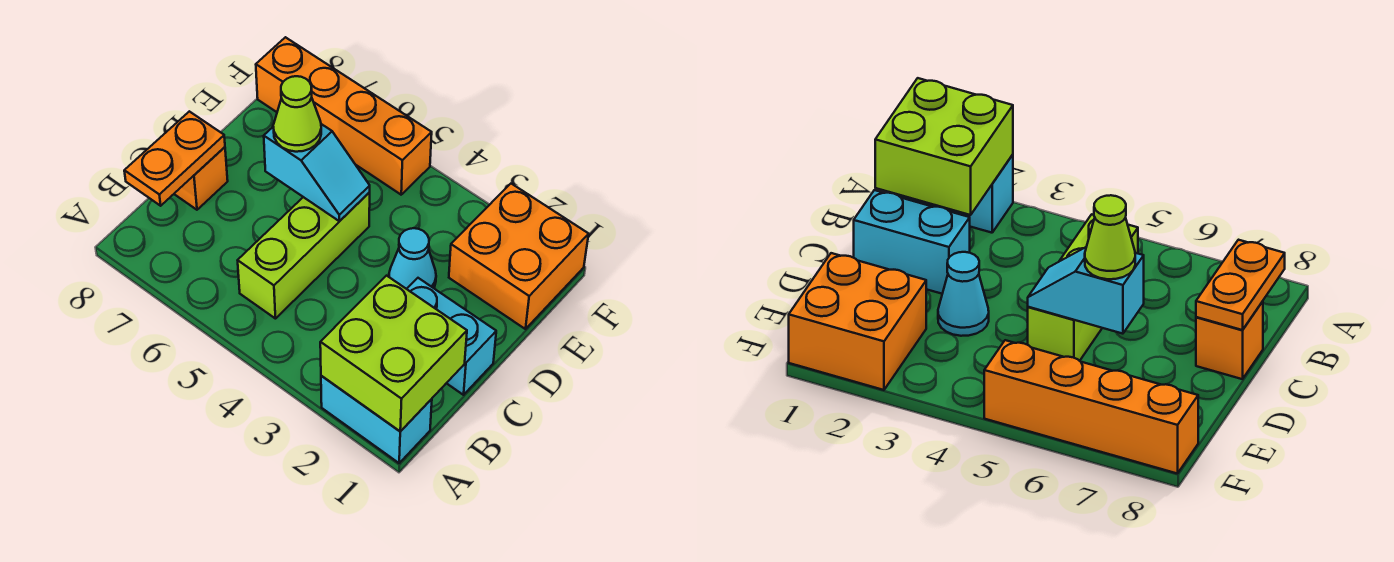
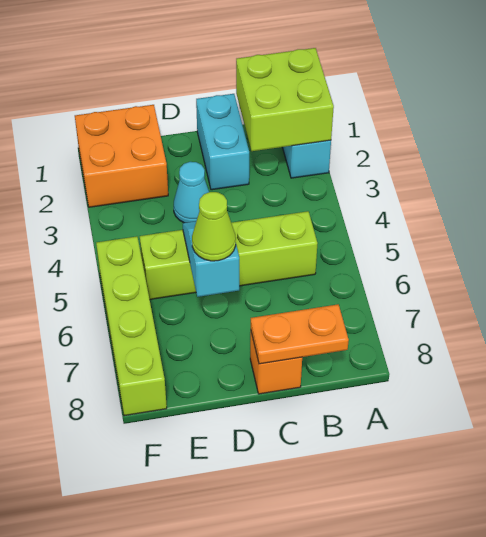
lime 1x3 brick [238,192,370,319] -> lime 1x4 brick [140,211,318,299]
orange 1x4 brick [256,37,432,195] -> lime 1x4 brick [96,236,167,416]

